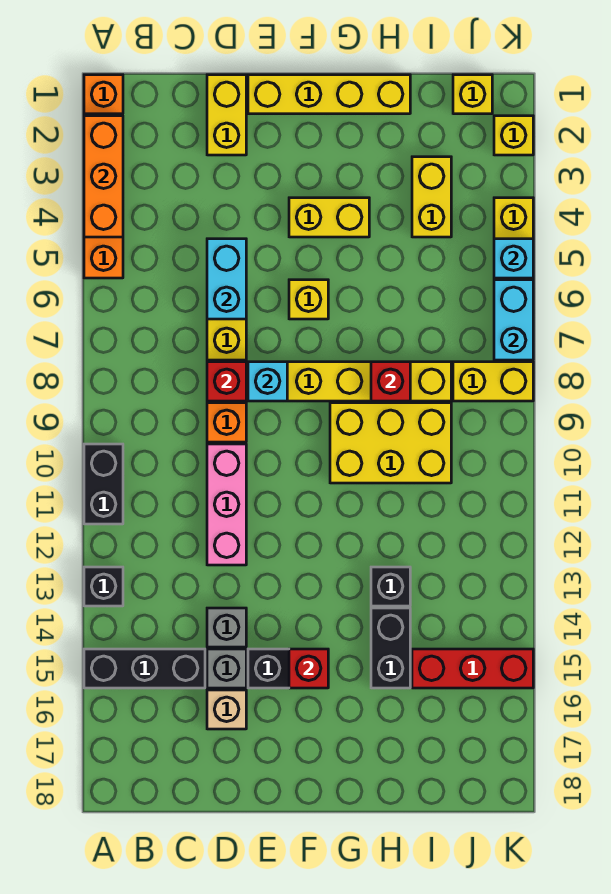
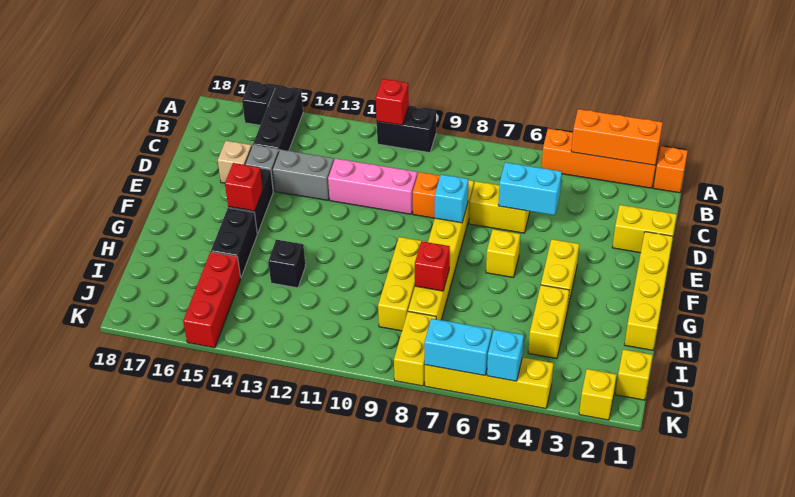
black 1x1 brick [84,567,123,606] -> black 1x1 brick moved to [242,82,275,125]
red 1x1 brick [207,362,246,401] -> red 1x1 brick moved to [376,79,409,125]
grey 1x1 brick [207,608,246,647] -> grey 1x2 brick [273,149,334,200]
yellow 2x3 brick [330,403,451,483] -> yellow 1x3 brick [378,237,426,331]
black 1x2 brick [371,608,410,688] -> black 1x2 brick turned to [211,208,258,277]
yellow 1x2 brick [412,157,451,237] -> yellow 1x2 brick turned to [528,285,569,359]

